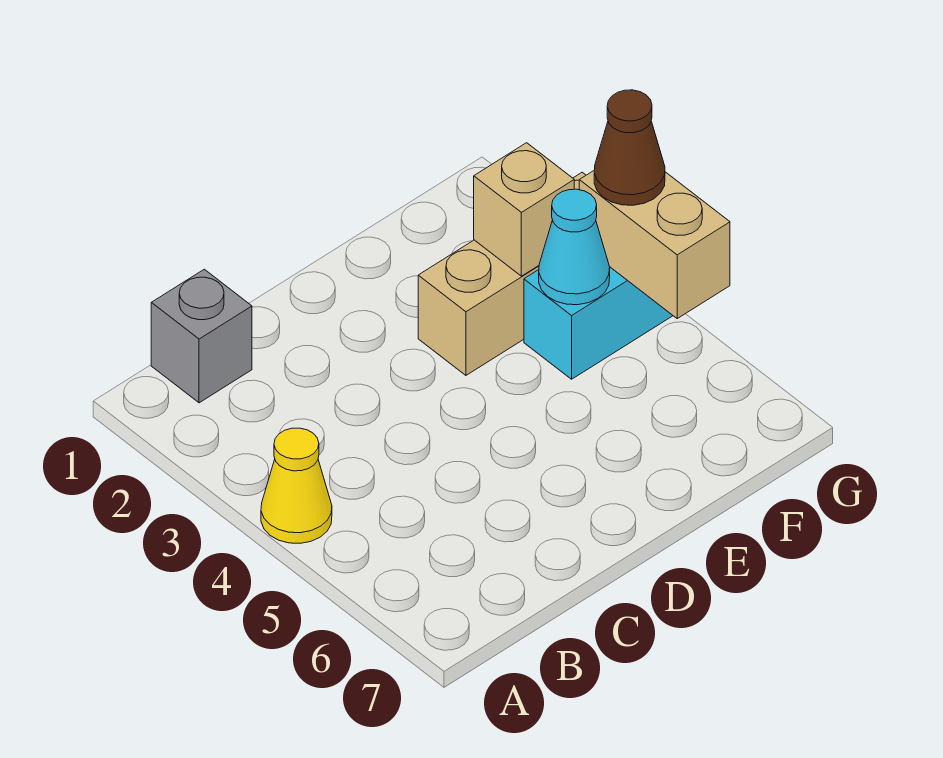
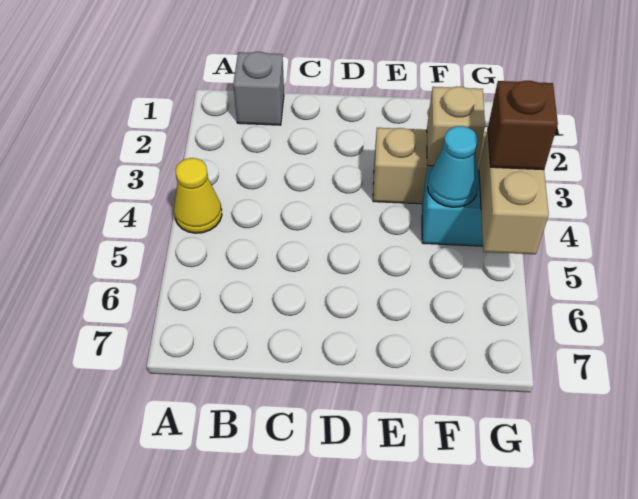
brown 1x1 cone [594,90,665,205] -> brown 1x1 brick [488,81,558,170]

